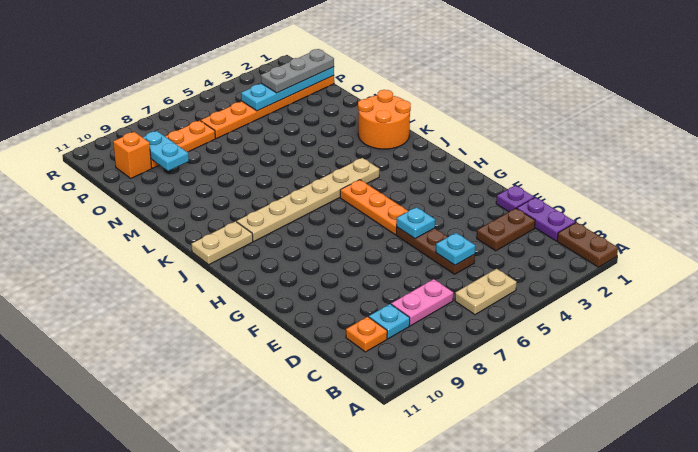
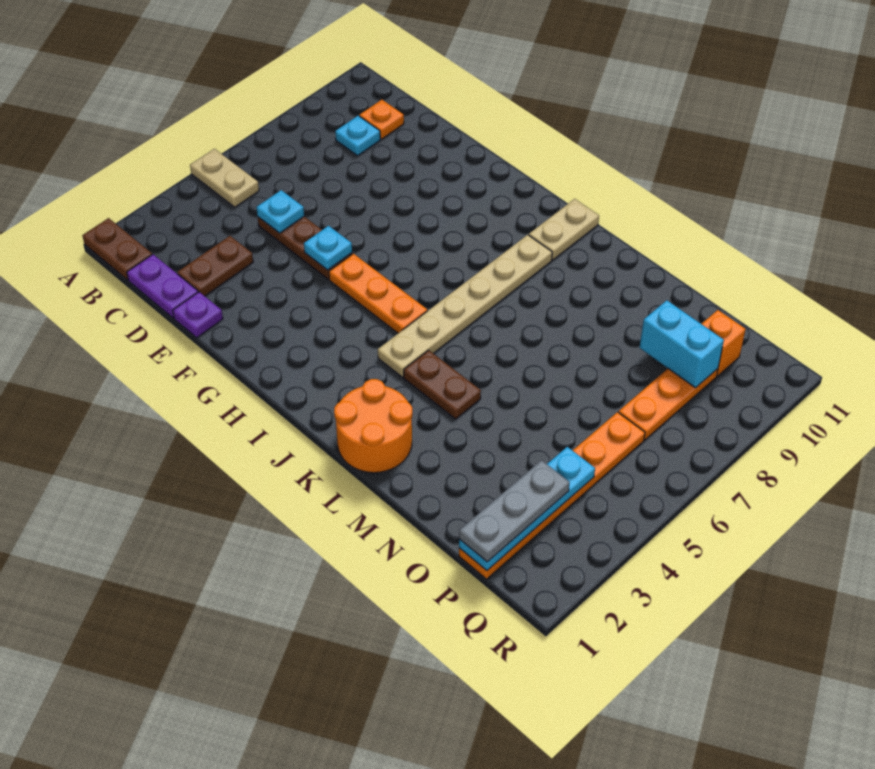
tan 1x2 plate [455,269,517,315] -> tan 1x2 plate turned to [190,149,259,207]
pink 1x2 plate [391,279,453,326] -> none
none -> brown 1x2 plate [404,350,481,419]
cyan 1x2 plate [143,131,189,171] -> cyan 1x2 brick [640,300,724,388]

